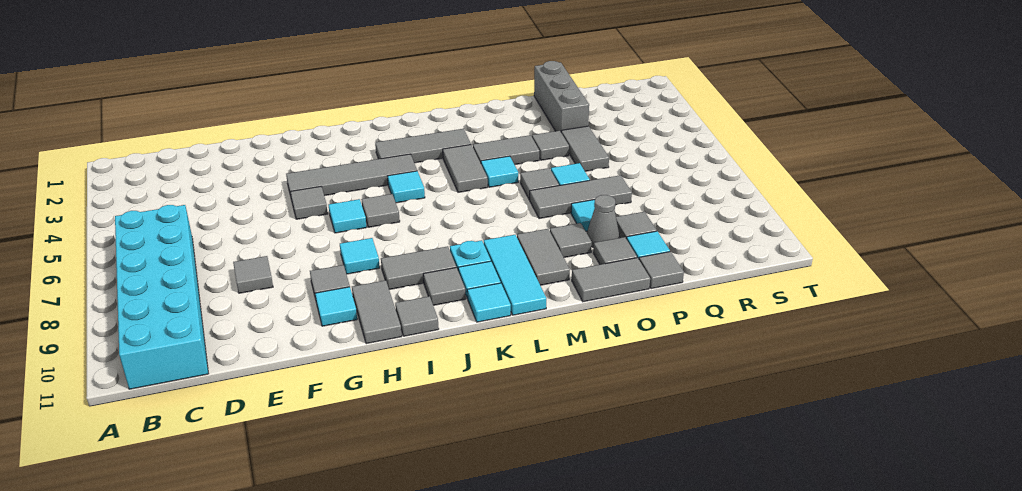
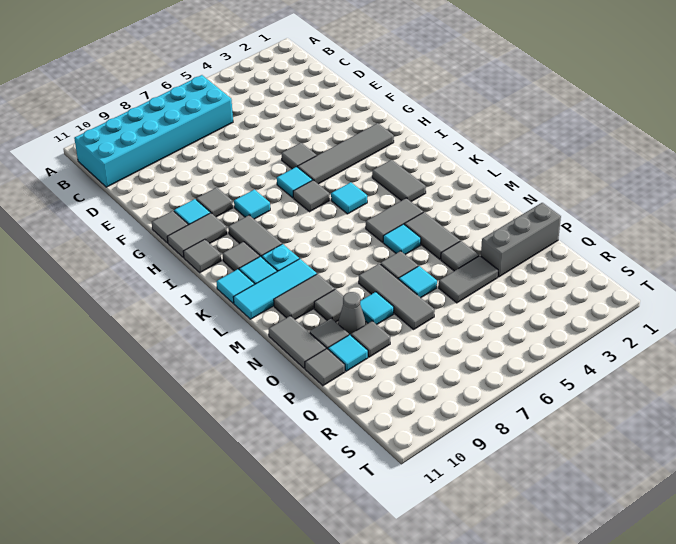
grey 1x1 tile [233,256,273,293] -> grey 1x1 tile moved to [152,211,188,243]
grey 1x4 tile [286,154,417,196] -> grey 1x4 tile turned to [298,123,394,184]
grey 1x3 tile [375,129,471,163] -> grey 1x2 tile [372,160,426,202]

